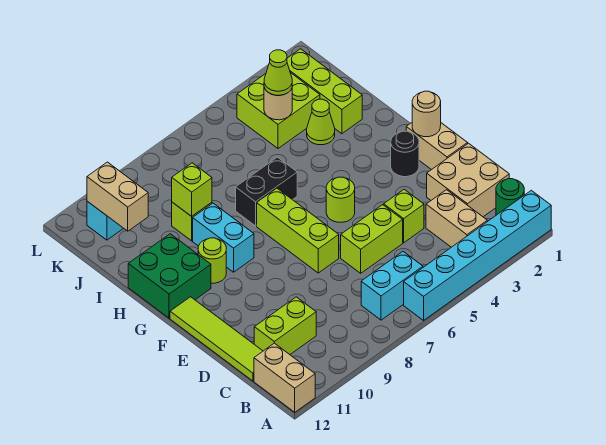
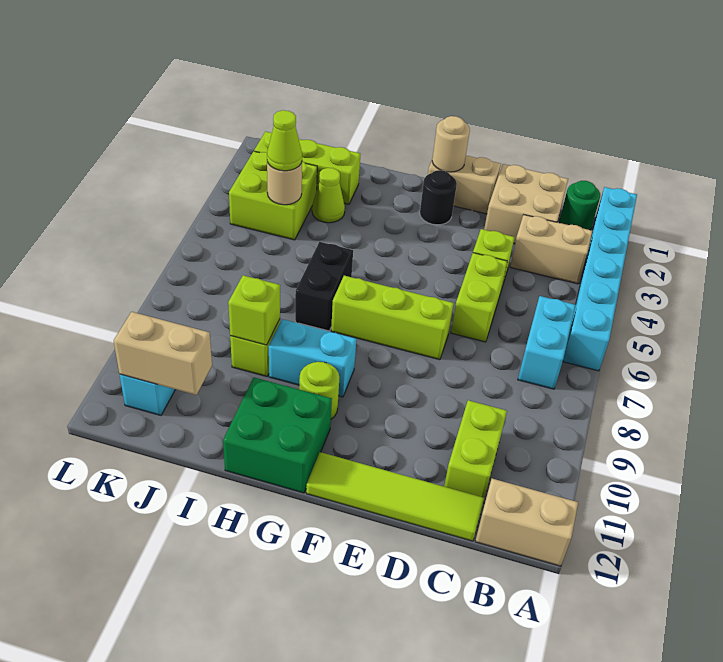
lime 1x1 round brick [326,177,355,222] -> none

